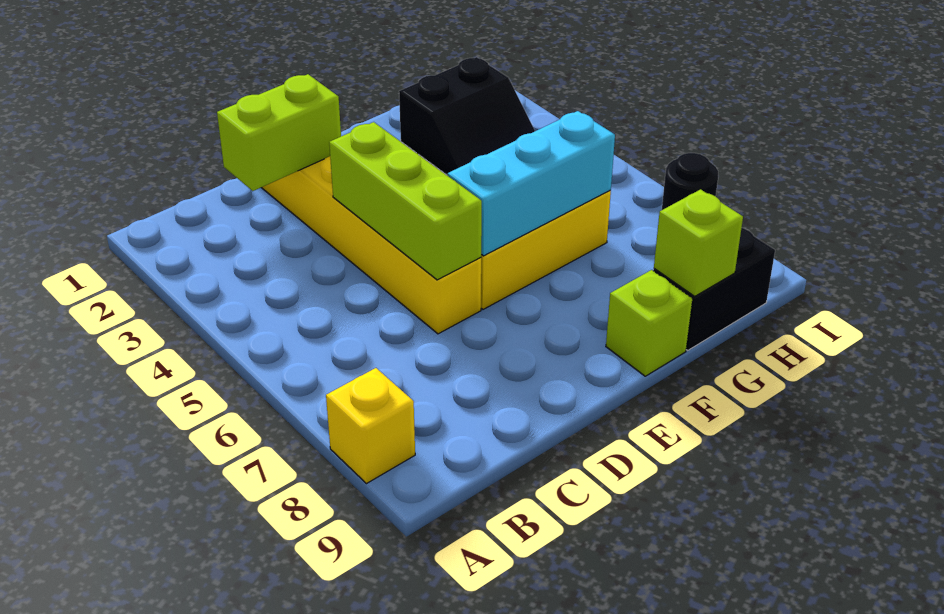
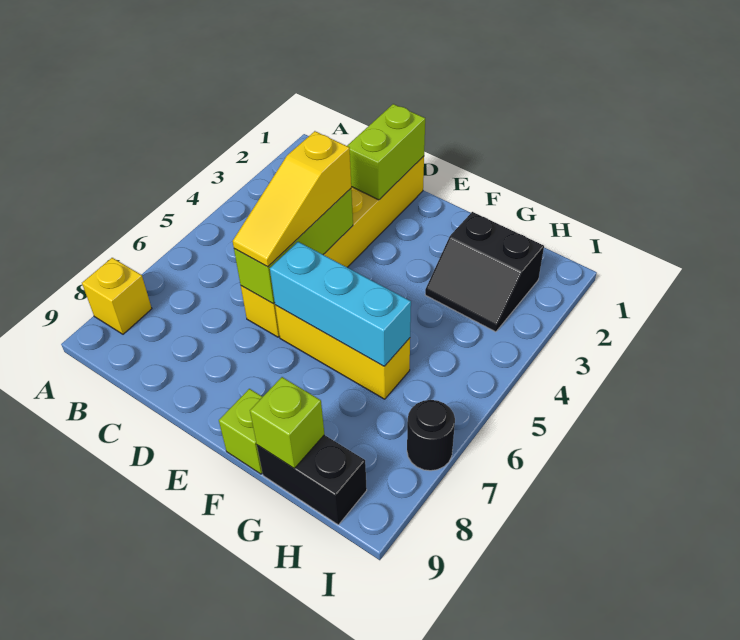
lime 1x2 brick [217,74,341,191] -> lime 1x2 brick turned to [347,104,425,200]
none -> yellow 1x3 slope [233,131,351,267]

